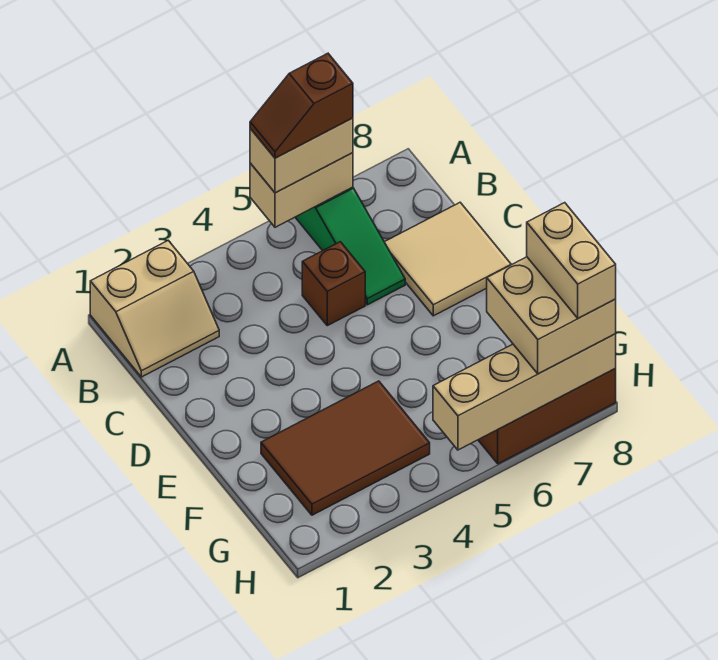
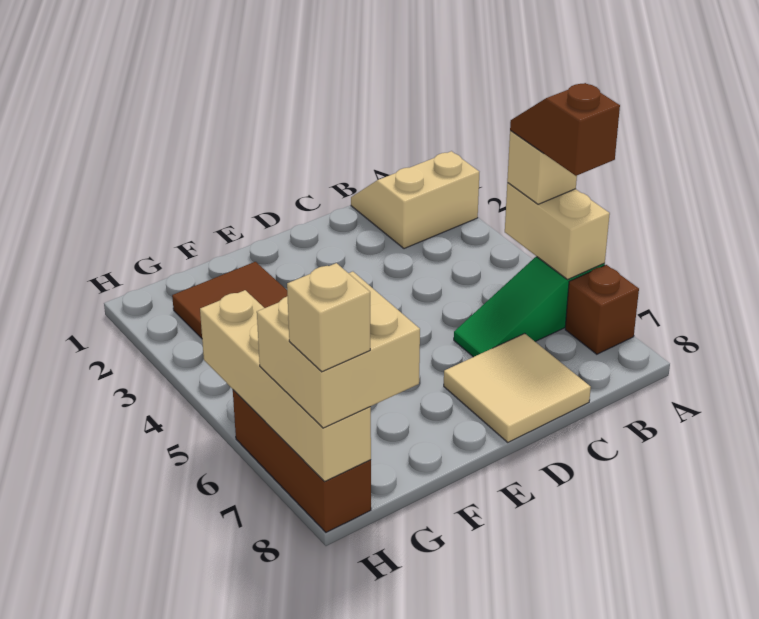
tan 2x2 slope [90,241,219,377] -> tan 2x2 slope turned to [351,151,479,249]
tan 1x2 brick [250,118,353,193] -> tan 1x1 brick [507,131,577,204]
brown 1x1 brick [302,242,365,326] -> brown 1x1 brick moved to [565,265,639,354]
tan 1x2 brick [527,203,616,318] -> tan 1x1 brick [287,263,370,372]

